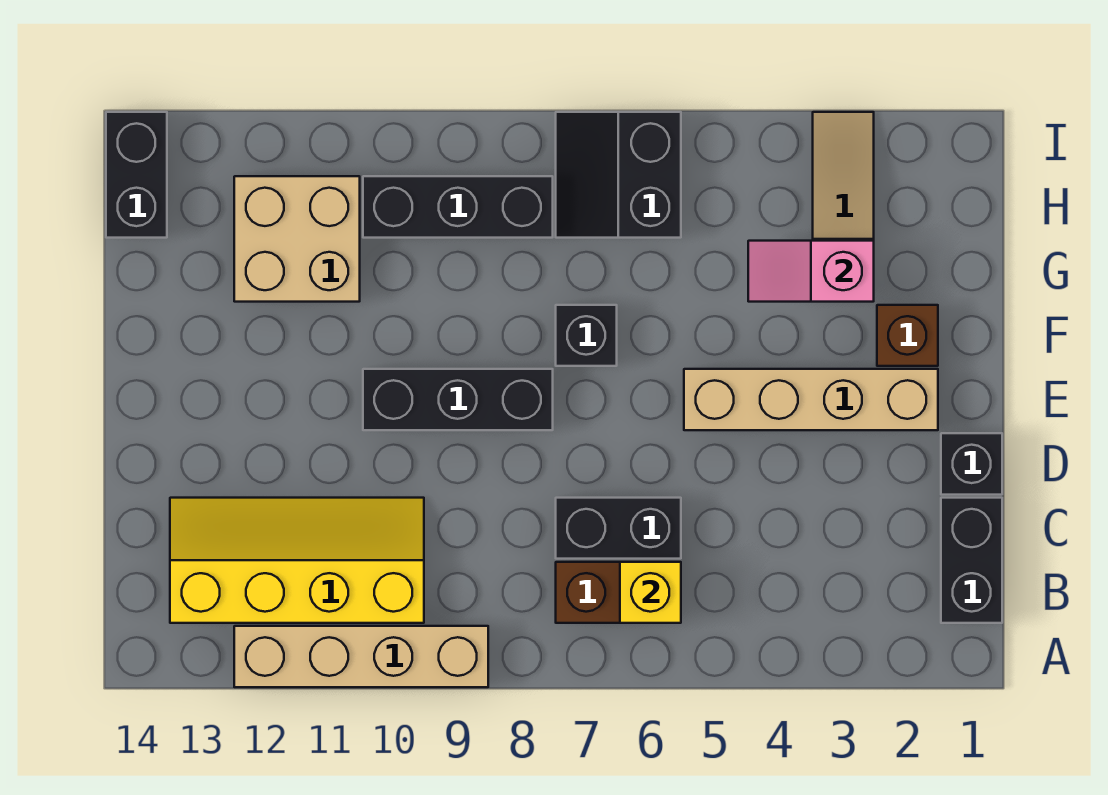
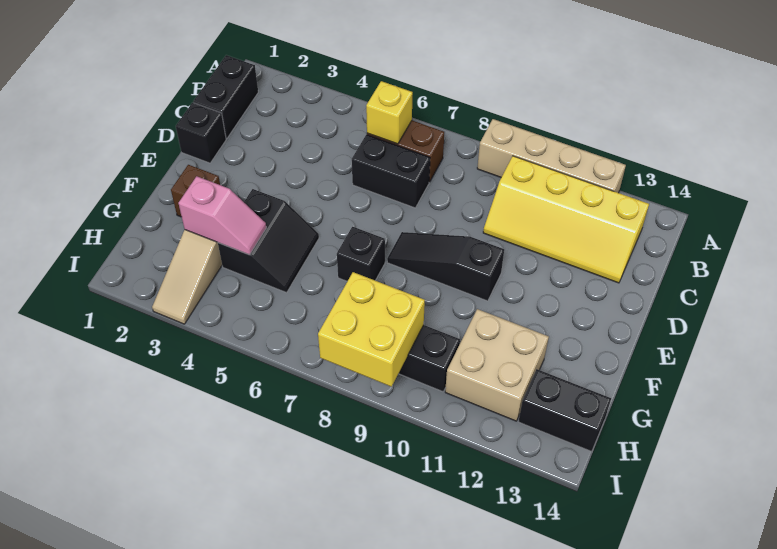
tan 1x4 brick [684,369,938,430] -> none
black 1x3 brick [363,369,553,430] -> black 1x3 slope [387,232,504,301]
black 2x2 slope [556,112,681,238] -> black 2x2 slope moved to [218,189,319,293]
none -> yellow 2x2 brick [318,272,425,387]
black 1x2 brick [106,112,167,238] -> black 1x2 brick turned to [518,369,611,452]

